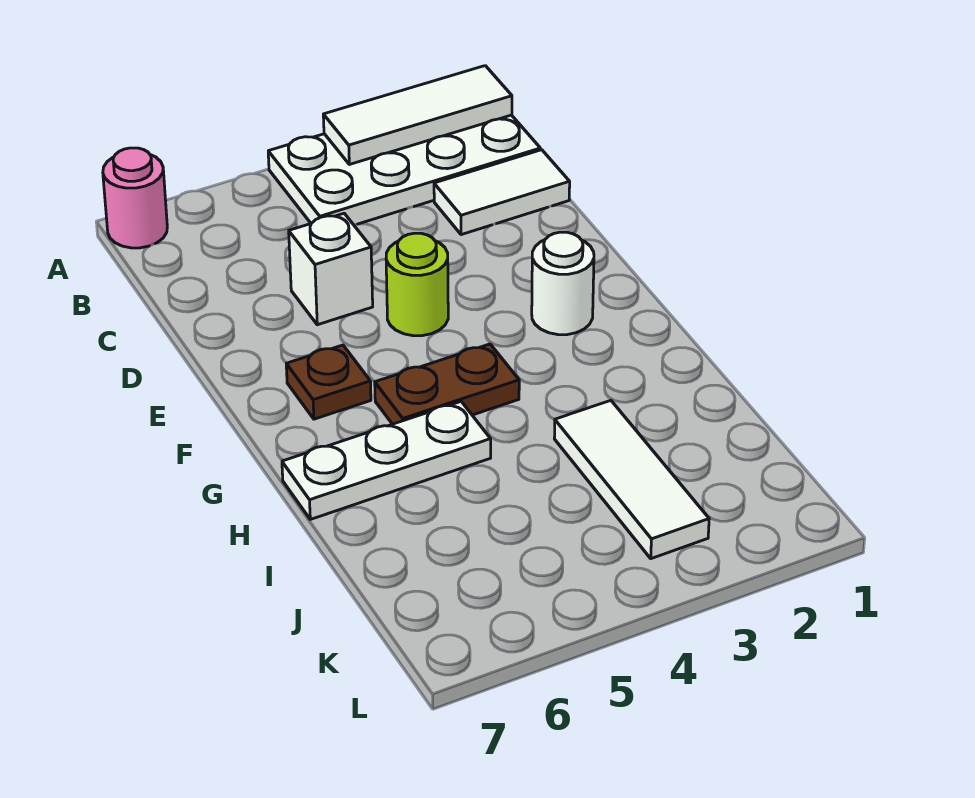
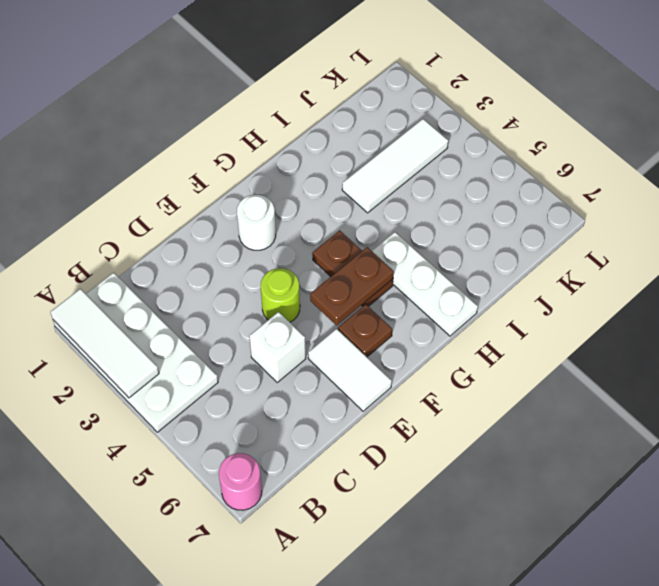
white 1x2 tile [434,150,570,235] -> white 1x2 tile moved to [308,329,392,411]
none -> brown 1x2 plate [310,247,394,325]

